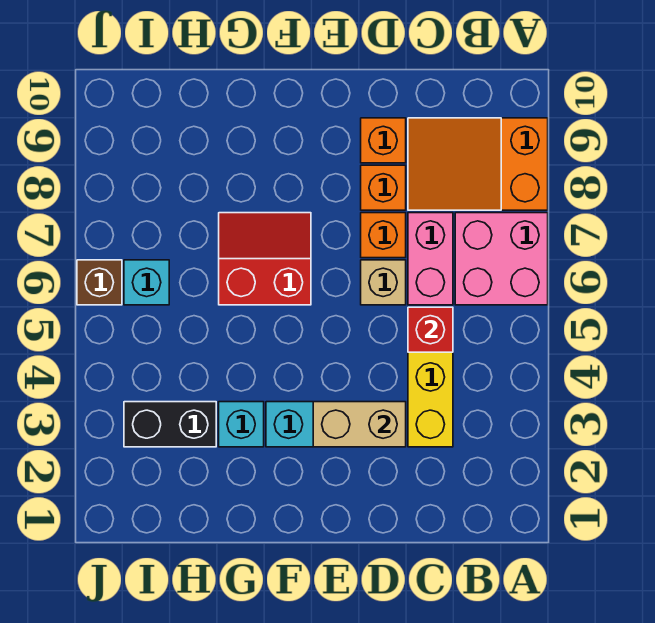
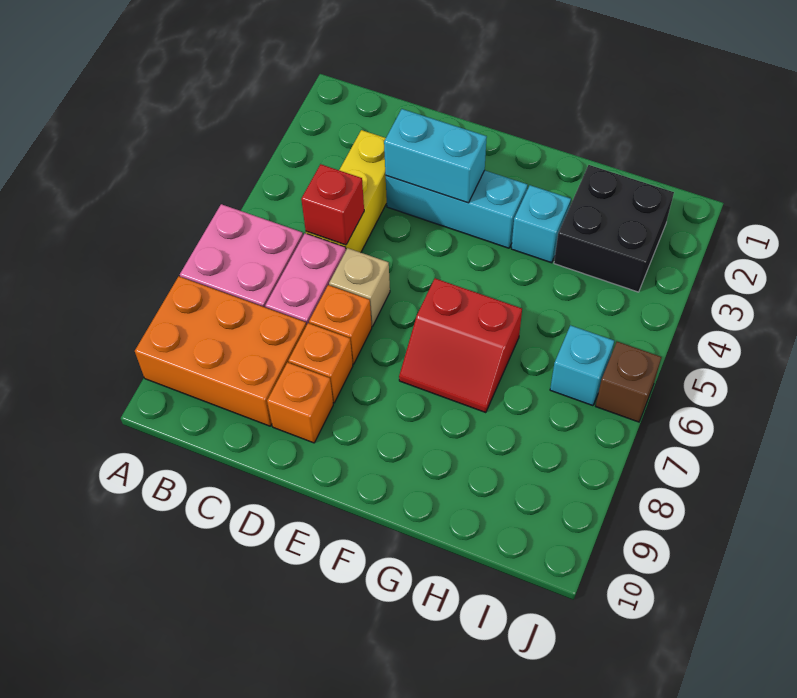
orange 2x3 slope [408,118,548,210] -> orange 2x3 brick [135,276,306,426]
tan 1x2 brick [313,402,406,447] -> cyan 1x2 brick [384,109,487,203]
black 1x2 brick [124,402,216,447] -> black 2x2 brick [554,165,674,292]

